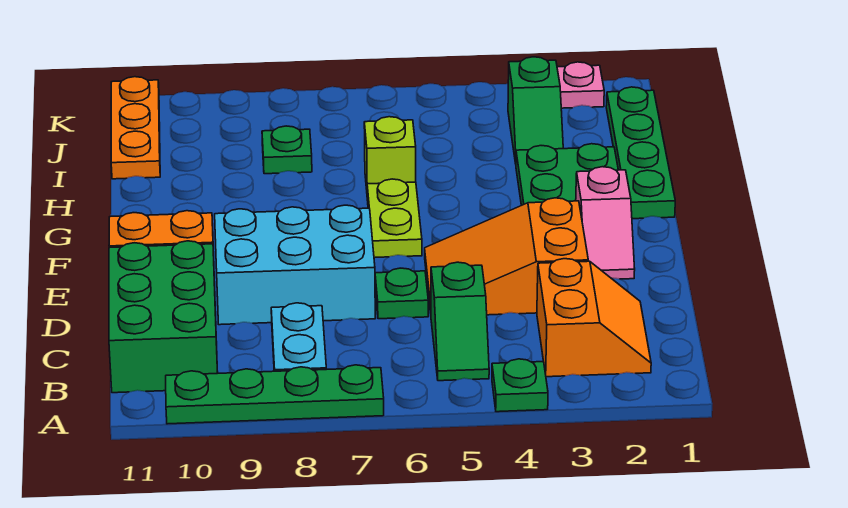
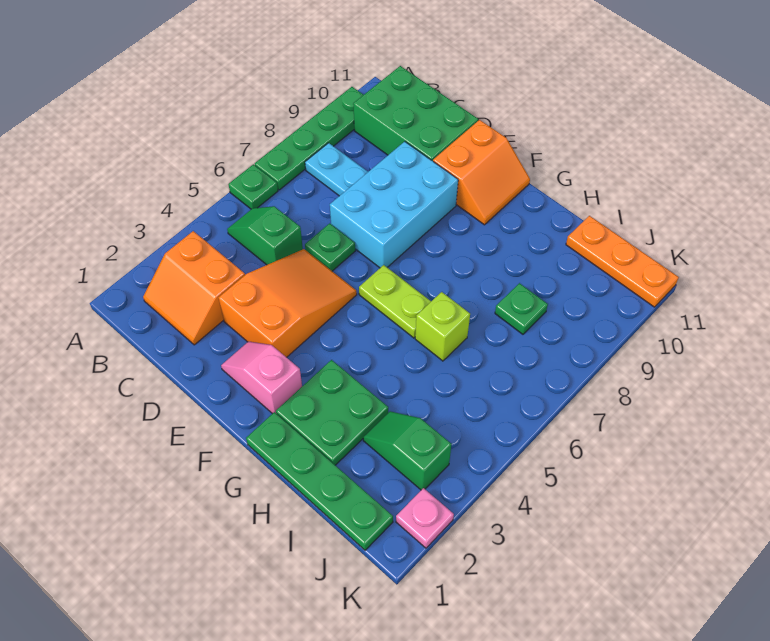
green 1x1 plate [492,359,548,412] -> green 1x1 plate moved to [228,164,278,209]

